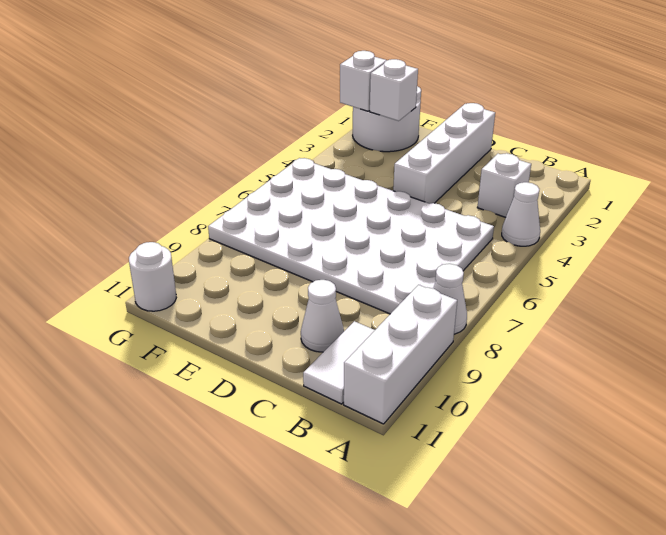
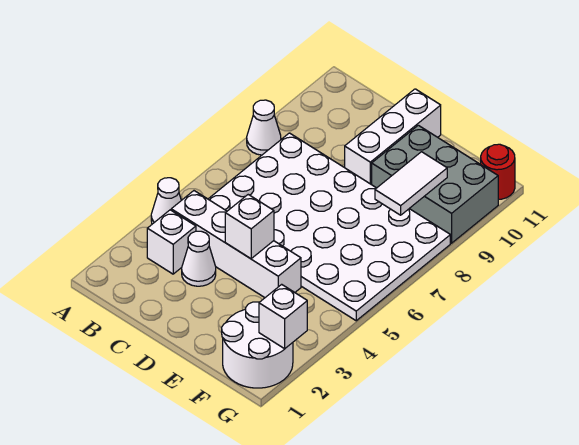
white 1x3 brick [344,285,457,424] -> white 1x3 brick moved to [345,89,441,185]
white 1x2 tile [303,321,375,404] -> white 1x2 tile moved to [375,152,447,215]
white 1x1 cone [301,280,344,352] -> white 1x1 cone moved to [182,231,216,286]
white 1x4 brick [393,103,495,204] -> white 1x4 brick turned to [171,191,301,298]
none -> grey 2x3 brick [372,125,498,243]
white 1x1 brick [370,59,418,121] -> white 1x1 brick moved to [225,195,274,259]
white 1x1 round brick [129,242,176,311] -> red 1x1 round brick [481,144,515,199]

